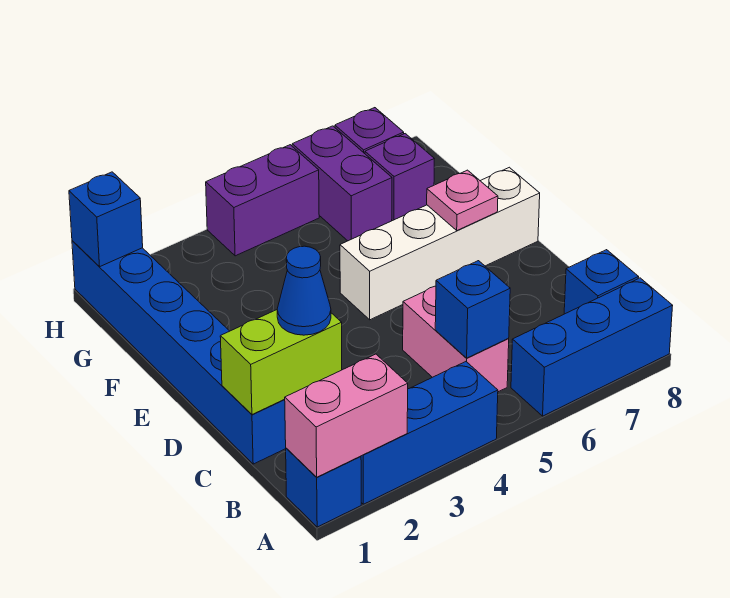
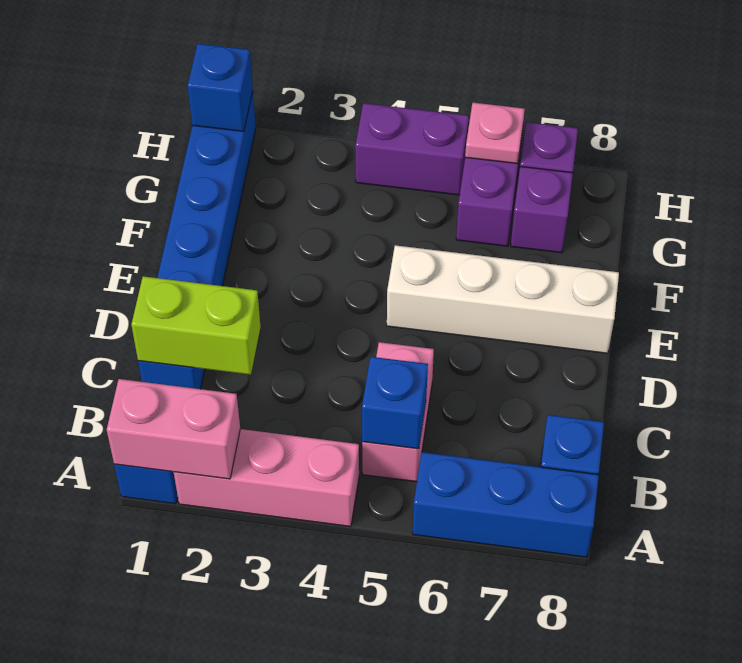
blue 1x3 brick [361,362,498,504] -> pink 1x3 brick [174,429,359,526]
blue 1x1 cone [277,246,331,335] -> none
pink 1x1 plate [427,170,498,230] -> pink 1x1 plate moved to [465,103,525,164]

